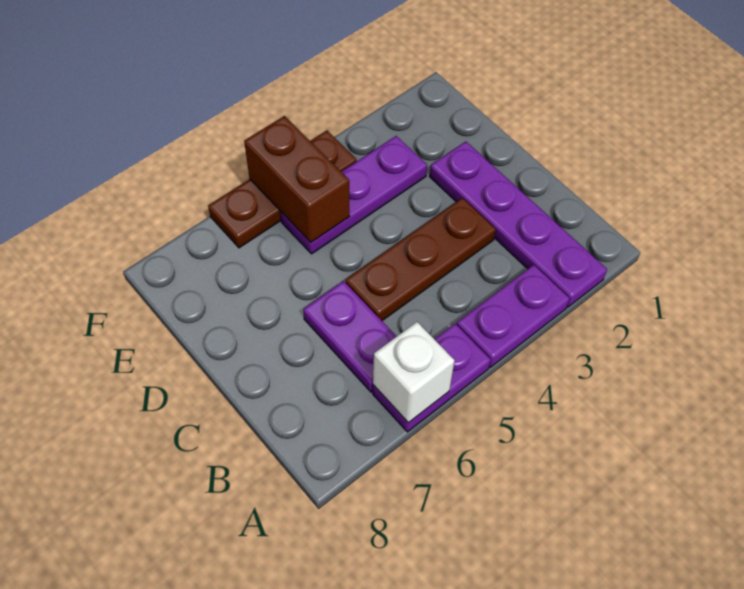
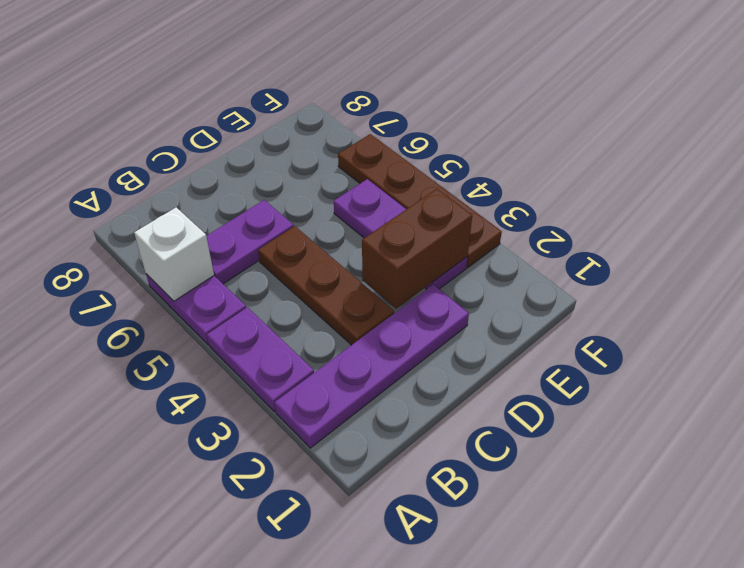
brown 1x2 brick [244,116,350,242] -> brown 1x2 brick moved to [362,189,472,309]
brown 1x3 plate [208,131,357,248] -> brown 1x4 plate [338,134,502,267]

